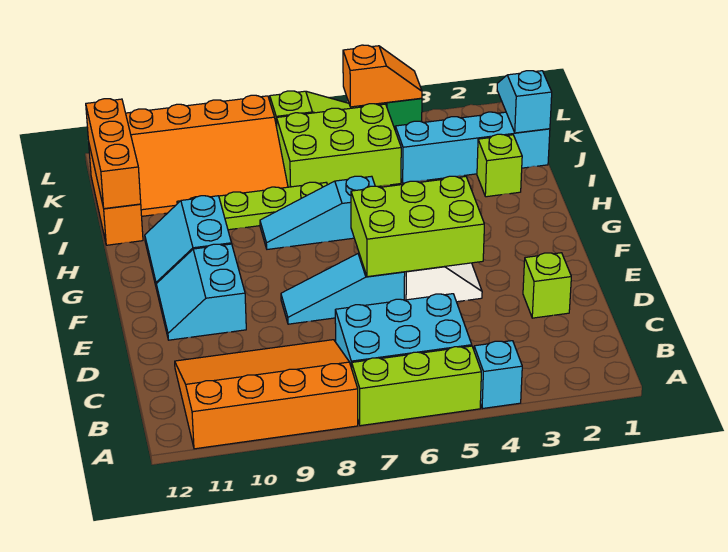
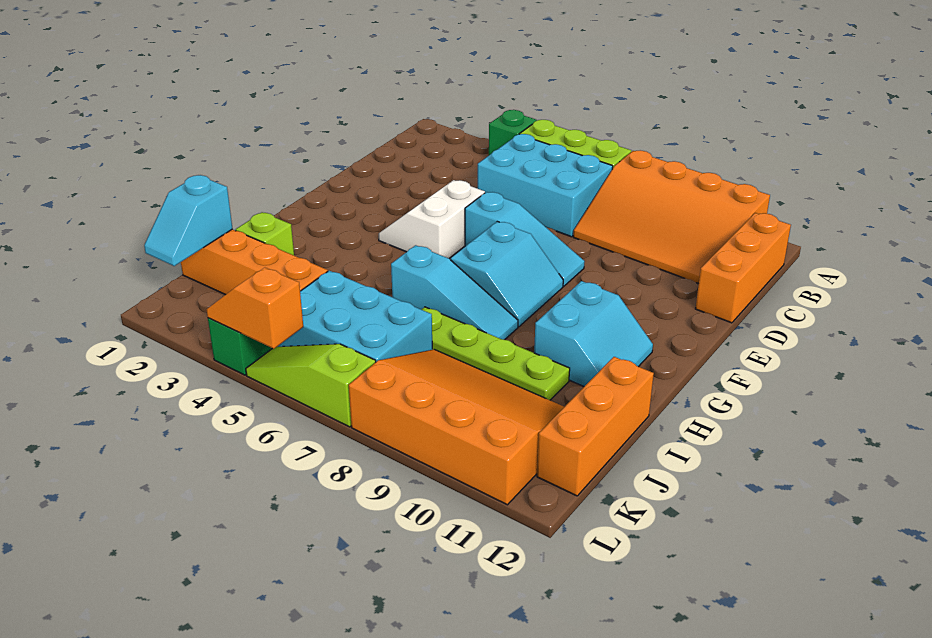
cyan 1x1 brick [474,341,522,409] -> green 1x1 brick [489,110,537,155]
lime 1x1 brick [523,253,571,318] -> none
lime 2x3 brick [351,176,484,277] -> none
cyan 2x2 slope [156,244,246,340] -> cyan 2x2 slope moved to [451,221,563,327]
orange 1x3 brick [86,99,141,209] -> orange 1x3 brick moved to [695,213,791,323]
cyan 1x4 brick [395,112,550,183] -> orange 1x4 brick [181,229,328,295]
lime 2x3 brick [277,104,401,187] -> cyan 2x3 brick [277,271,432,362]

